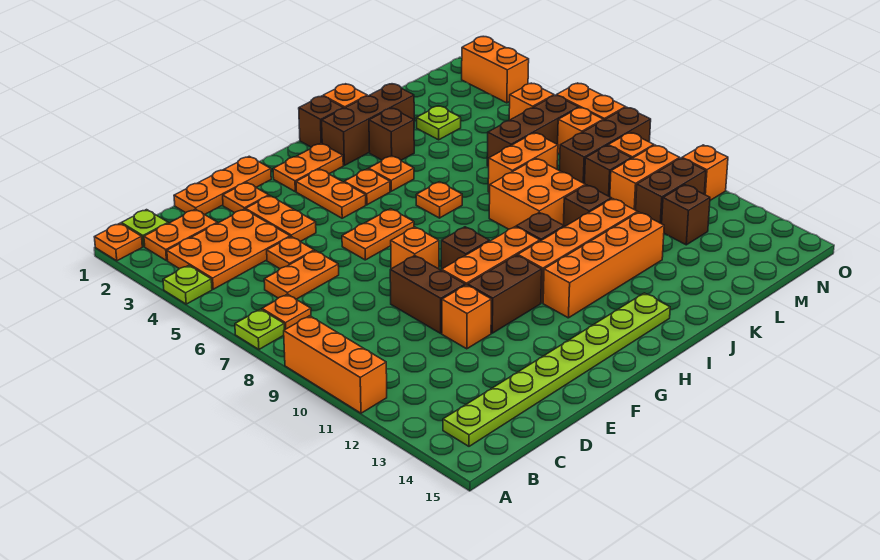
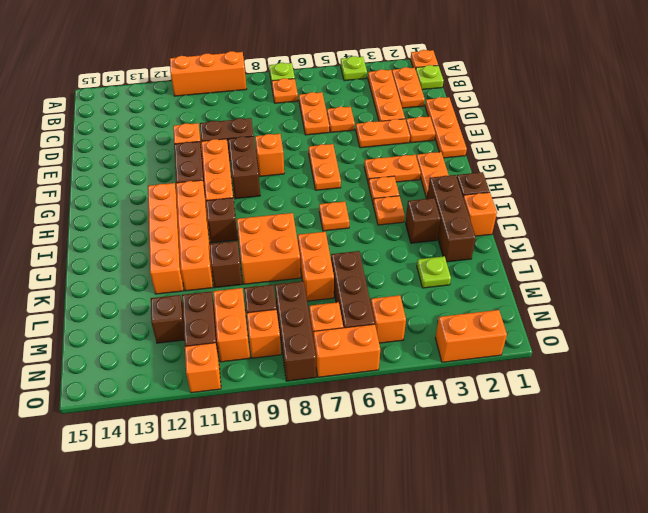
orange 2x3 plate [167,209,290,289] -> orange 1x3 plate [368,70,405,121]
lime 1x8 plate [443,293,670,446] -> none
brown 1x1 brick [441,227,489,270] -> brown 1x2 brick [228,136,260,199]

